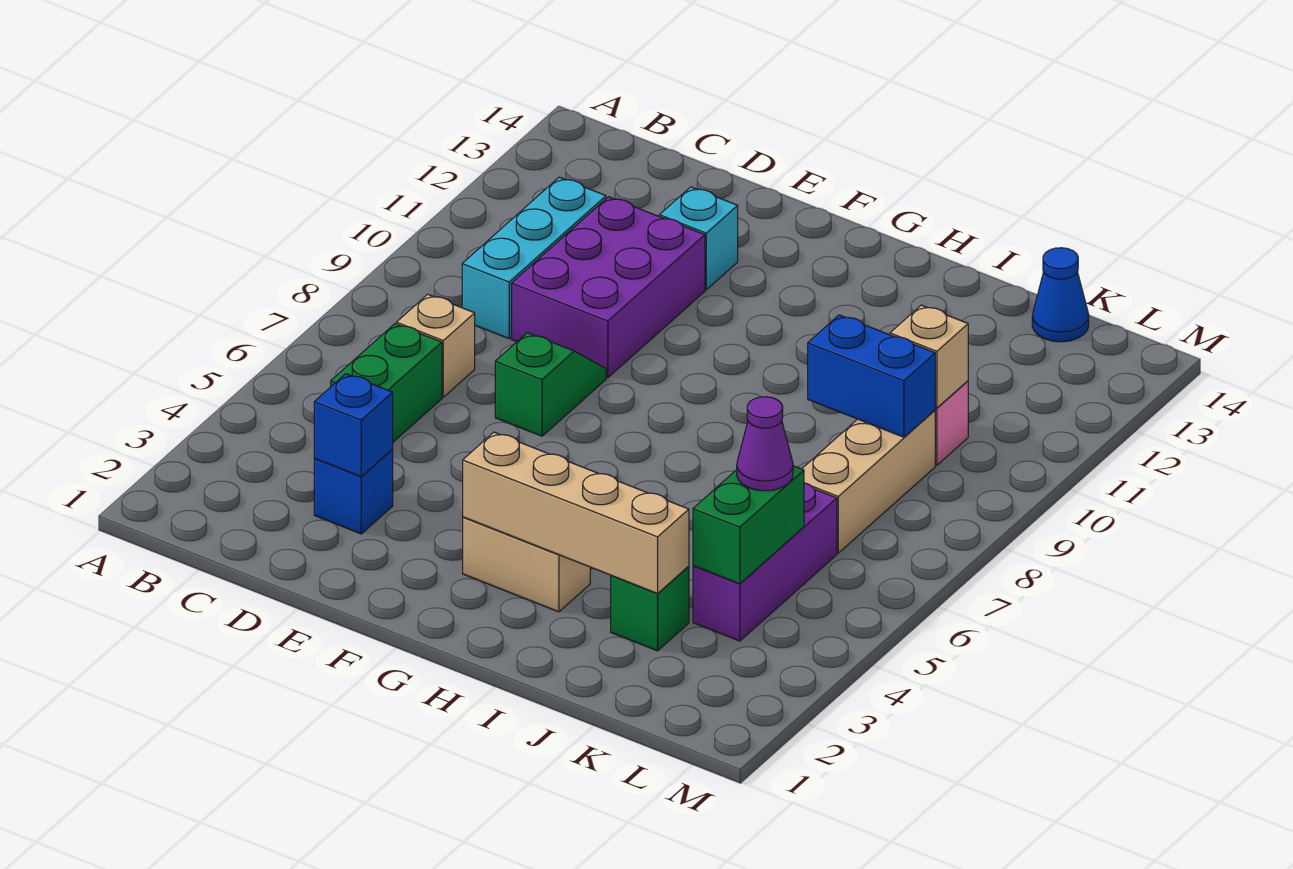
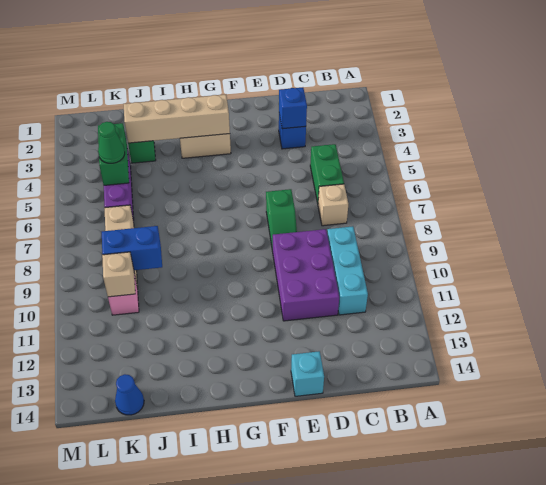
cyan 1x1 brick [659,187,738,290] -> cyan 1x1 brick moved to [291,351,324,396]
purple 1x1 cone [737,397,793,491] -> green 1x1 cone [98,122,125,163]

